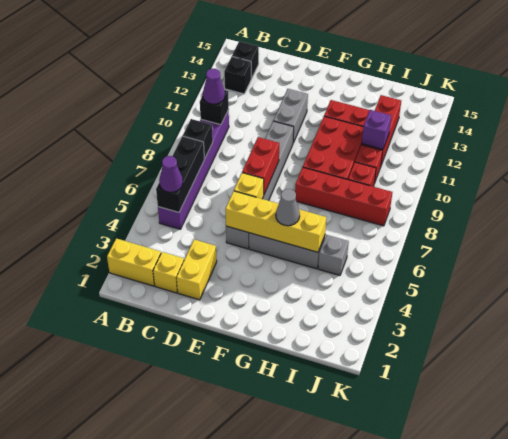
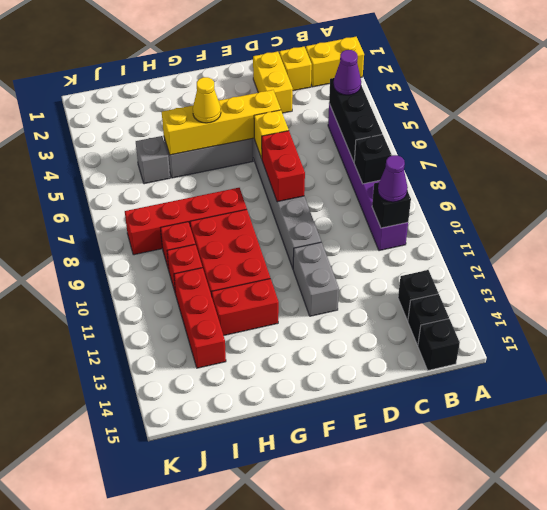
none -> black 1x1 brick [418,319,460,370]
grey 1x1 cone [276,189,300,226] -> yellow 1x1 cone [193,77,221,123]
purple 1x1 brick [362,110,391,149] -> none

